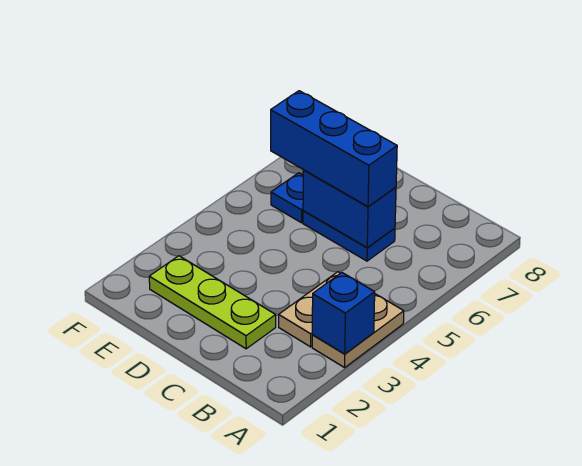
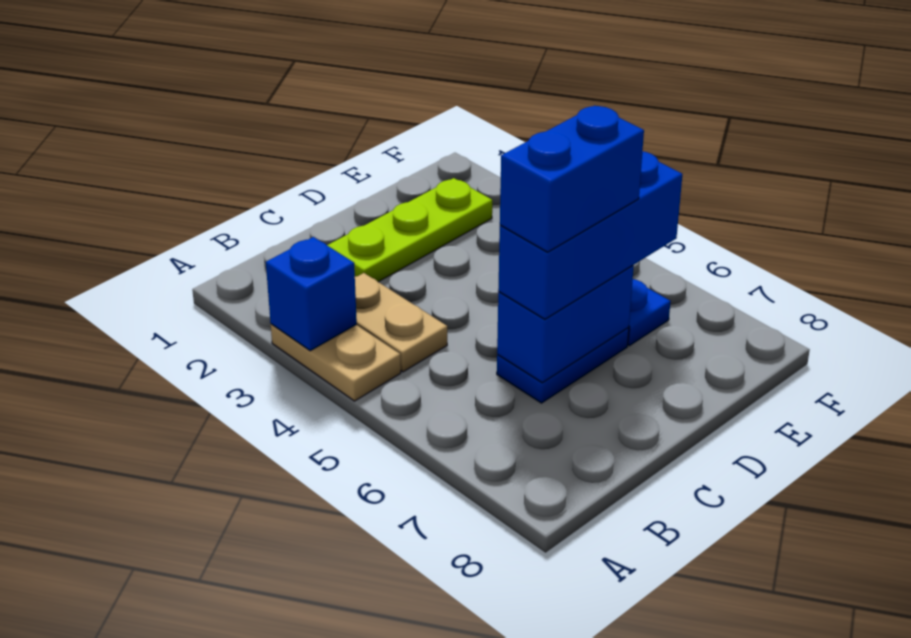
none -> blue 1x2 brick [500,106,644,252]

